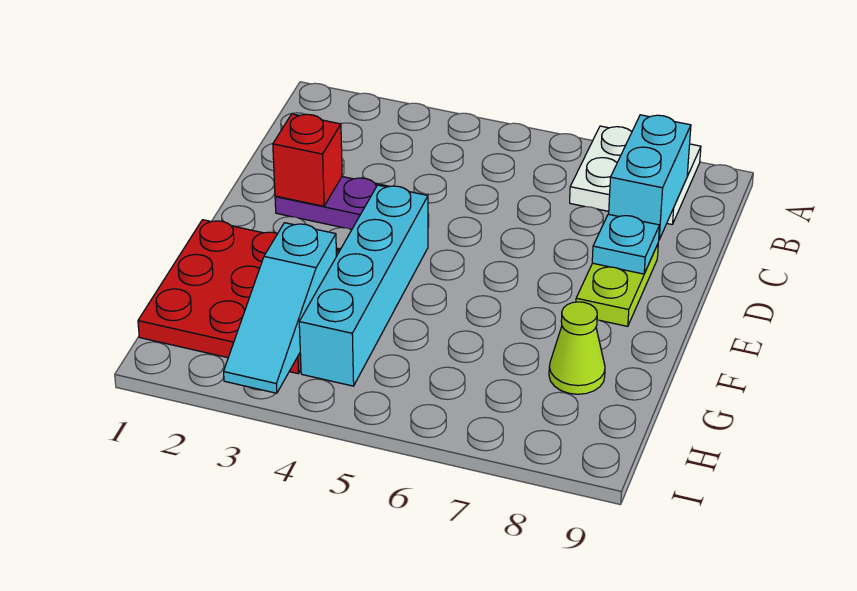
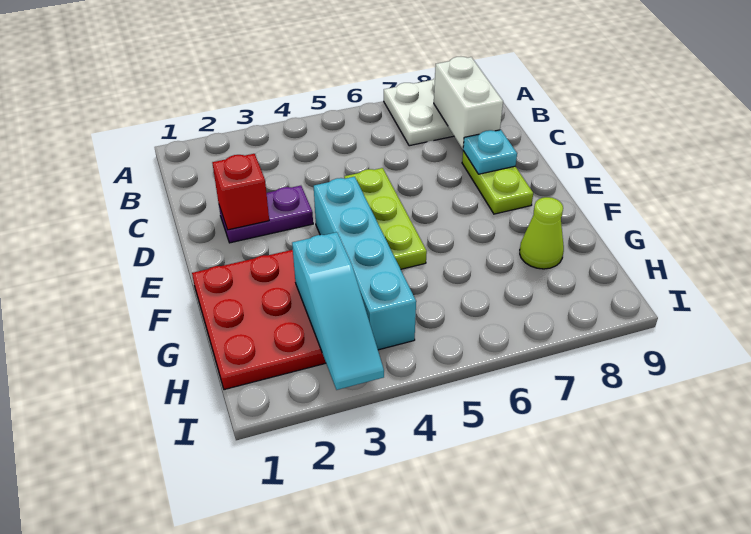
cyan 1x2 brick [609,115,691,239] -> white 1x2 brick [434,57,503,149]
none -> lime 1x3 plate [344,168,427,269]

